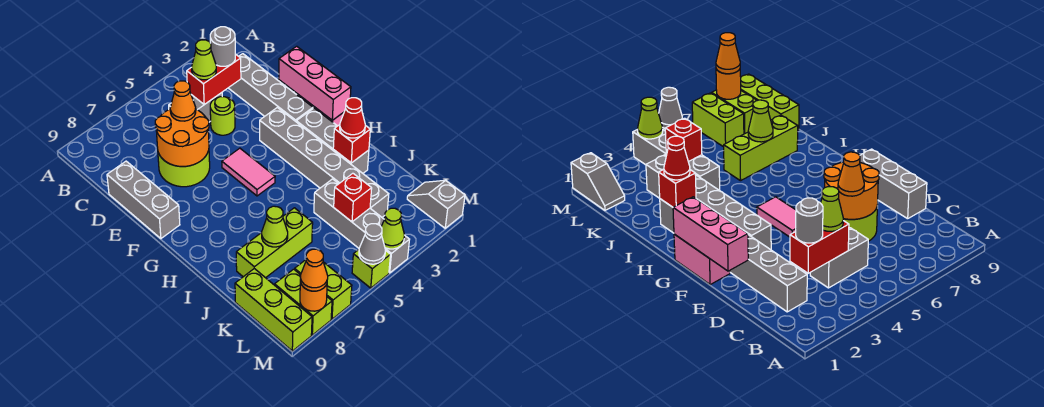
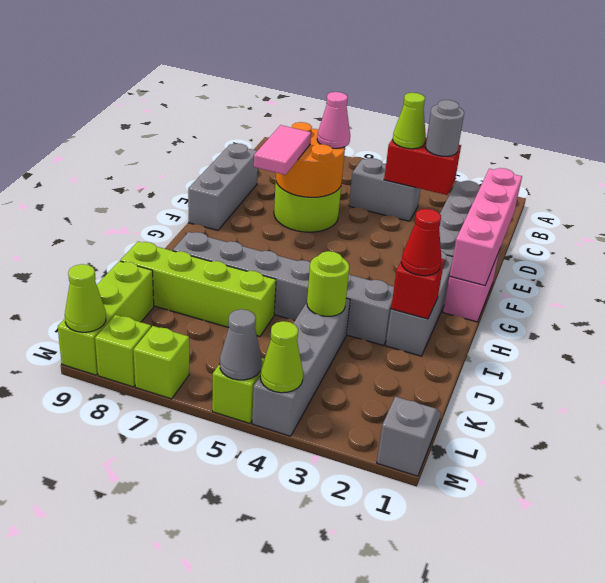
lime 1x1 round brick [210,97,235,135] -> lime 1x1 round brick moved to [307,251,349,316]
orange 1x1 cone [170,81,196,121] -> pink 1x1 cone [317,92,350,148]
pink 1x3 brick [279,46,351,120] -> pink 1x4 brick [450,168,522,285]
grey 1x6 brick [260,108,389,217] -> grey 1x6 brick turned to [173,232,394,346]
pink 1x2 tile [222,148,275,196] -> pink 1x2 tile moved to [254,125,311,175]
lime 1x3 brick [236,208,313,278] -> lime 1x4 brick [120,242,276,337]
lime 1x1 cone [262,206,288,247] -> lime 1x1 cone moved to [65,264,106,332]
red 1x1 brick [334,173,372,222] -> none
lime 1x2 brick [295,260,352,319] -> lime 1x1 brick [134,326,189,399]
lime 1x2 brick [275,269,332,335] -> lime 1x1 brick [95,315,151,387]
orange 1x1 round brick [300,282,327,311] -> none
orange 1x1 cone [300,249,328,291] -> none

